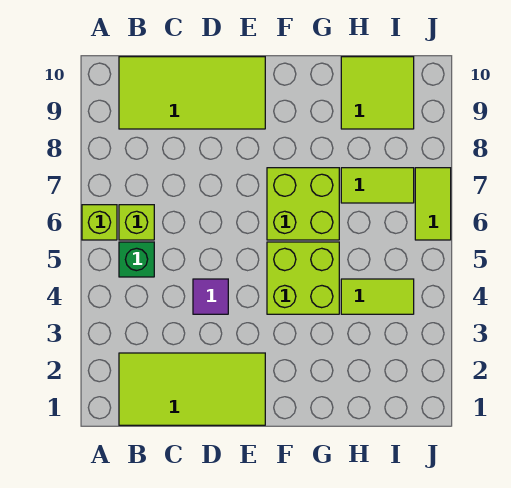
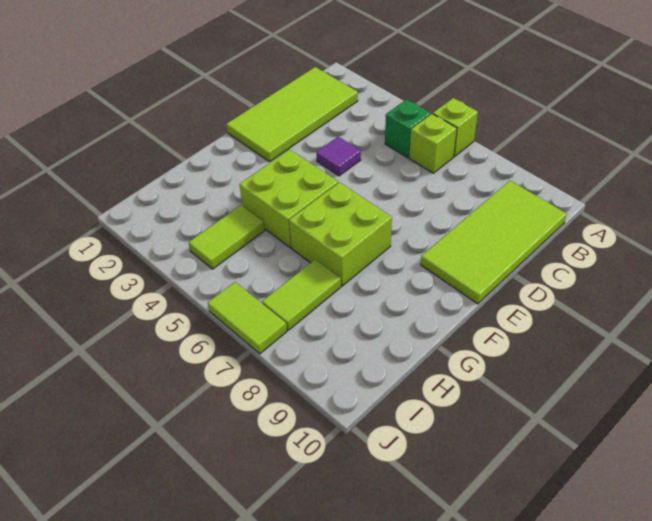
lime 2x2 tile [341,57,414,129] -> none

